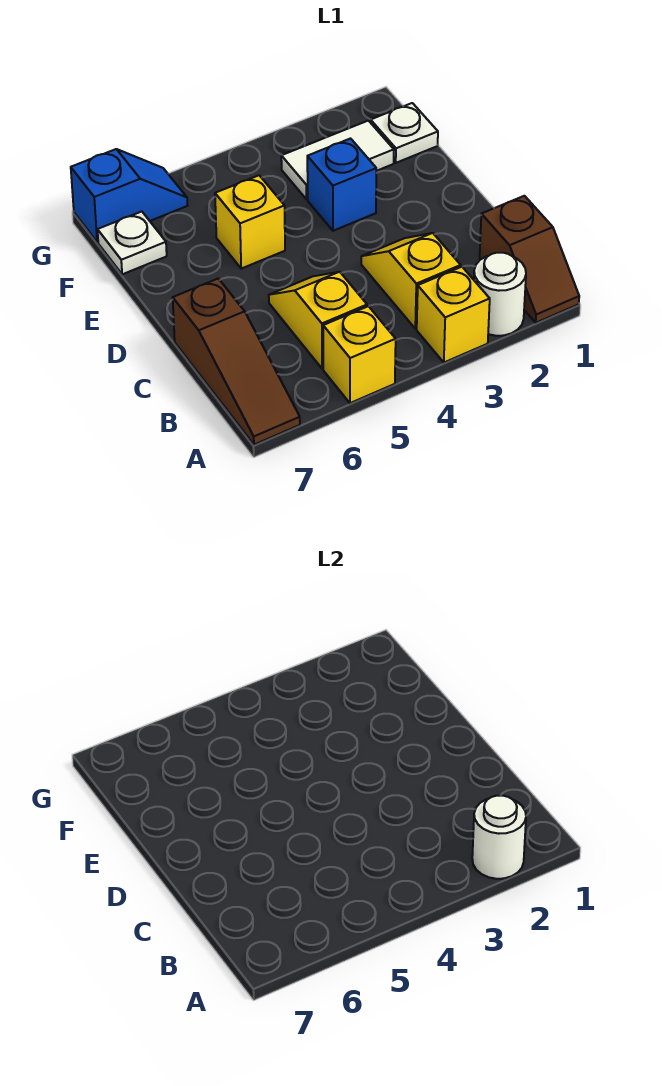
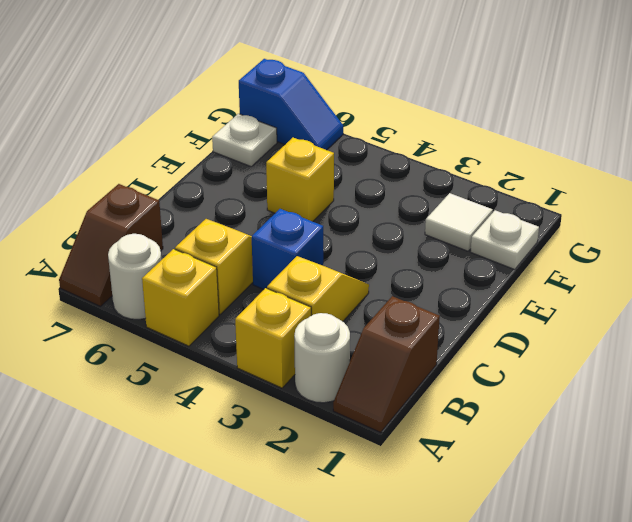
white 1x1 round brick [472,796,526,879] -> white 1x1 round brick moved to [108,234,161,319]
brown 1x3 slope [173,279,300,445] -> brown 1x2 slope [59,184,163,306]
blue 1x1 brick [307,139,376,231] -> blue 1x1 brick moved to [252,209,323,289]
white 1x2 tile [281,121,394,199] -> white 1x1 tile [425,193,493,251]

